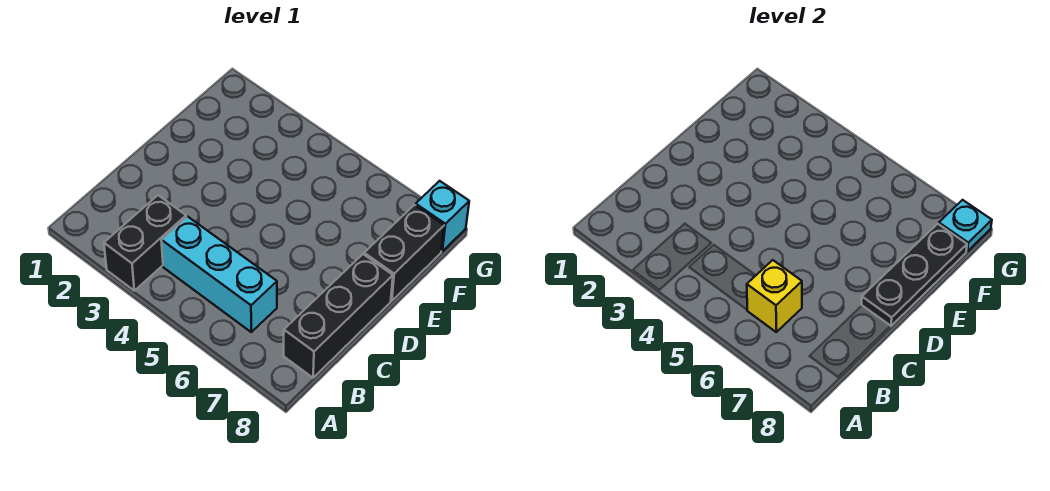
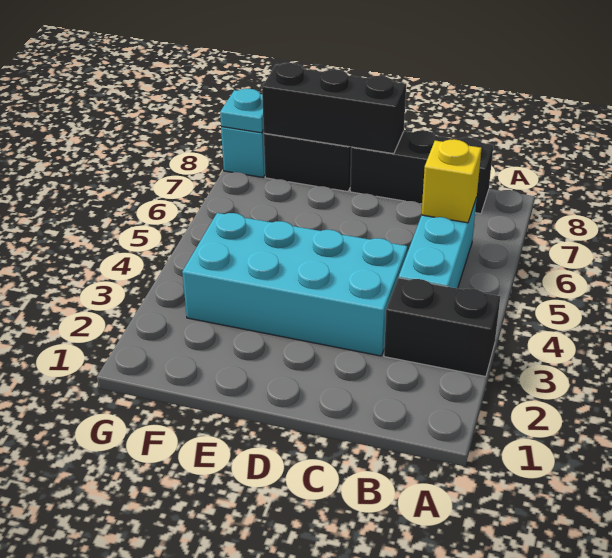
none -> cyan 2x4 brick [182,213,407,356]
black 1x3 plate [862,224,967,326] -> black 1x3 brick [262,63,406,154]

